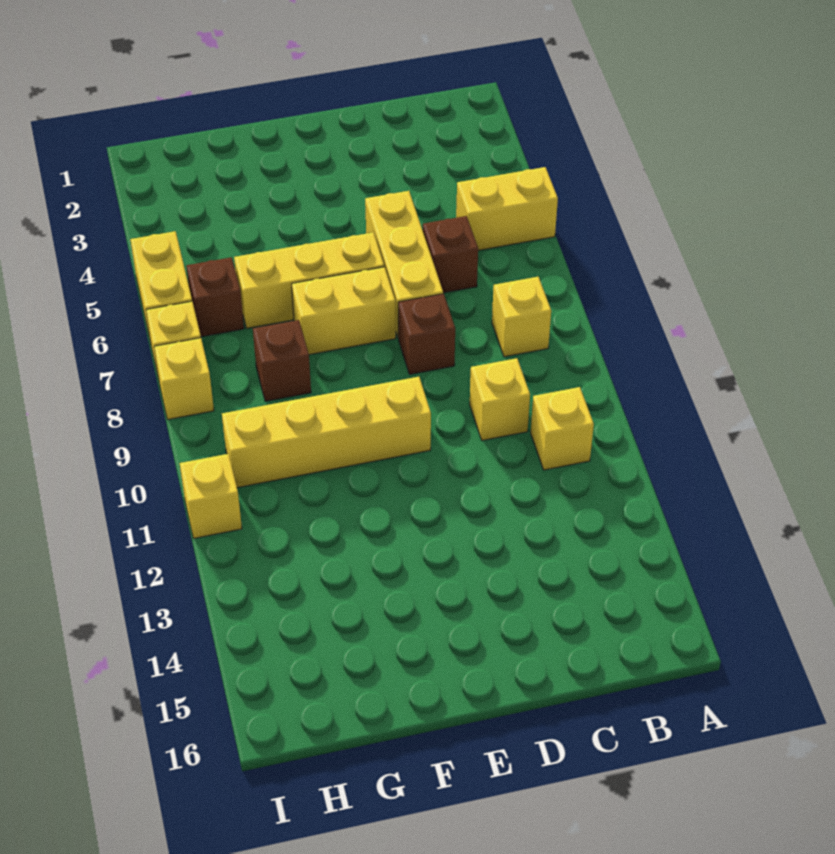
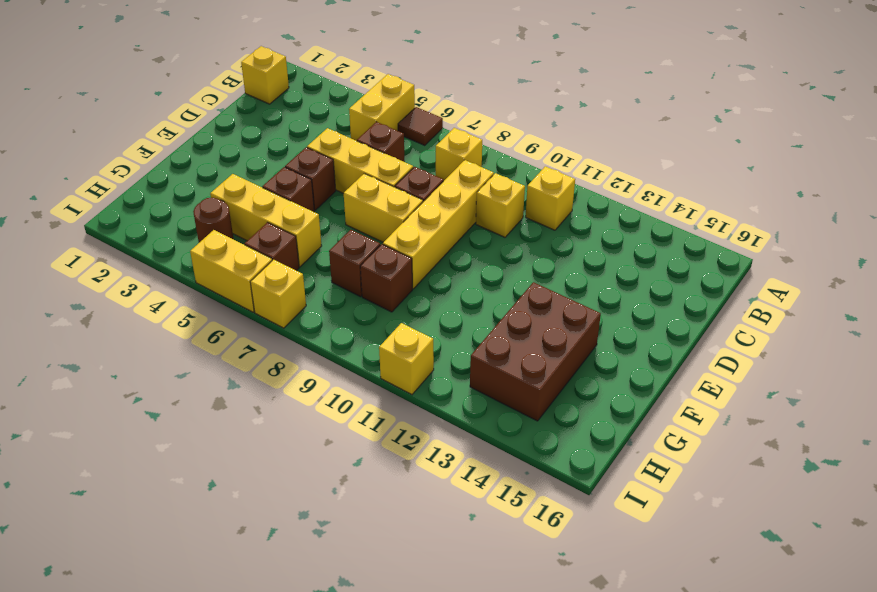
none -> brown 1x1 tile [398,107,443,145]
none -> brown 1x1 brick [285,147,336,210]
yellow 1x3 brick [234,232,384,328] -> yellow 1x3 brick turned to [210,174,322,267]
yellow 1x2 brick [292,267,396,355] -> yellow 1x2 brick turned to [344,174,423,242]
yellow 1x4 brick [222,377,431,488] -> yellow 1x4 brick moved to [383,160,494,289]
none -> brown 1x1 brick [262,167,314,212]
none -> brown 2x3 brick [470,282,601,421]
none -> brown 1x1 brick [360,244,412,312]
none -> brown 1x1 round brick [193,197,233,243]
yellow 1x1 brick [154,338,214,419] -> yellow 1x1 brick moved to [241,46,289,104]

